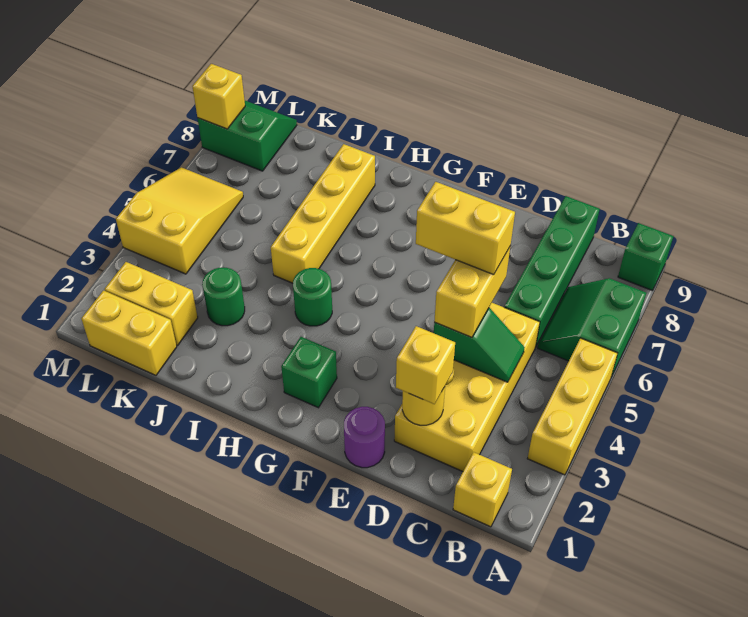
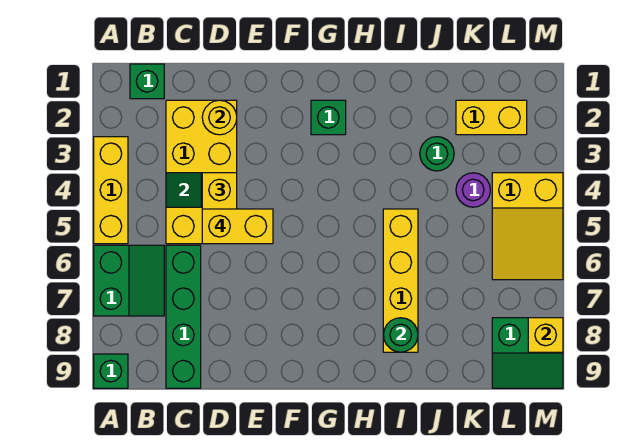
yellow 1x1 brick [453,452,512,527] -> green 1x1 brick [130,64,164,99]
yellow 1x1 brick [396,326,455,404] -> none
purple 1x1 round brick [344,407,385,468] -> purple 1x1 round brick moved to [456,173,490,207]
green 1x1 round brick [293,268,332,326] -> green 1x1 round brick moved to [384,318,418,352]
yellow 1x2 brick [81,291,177,375] -> none

